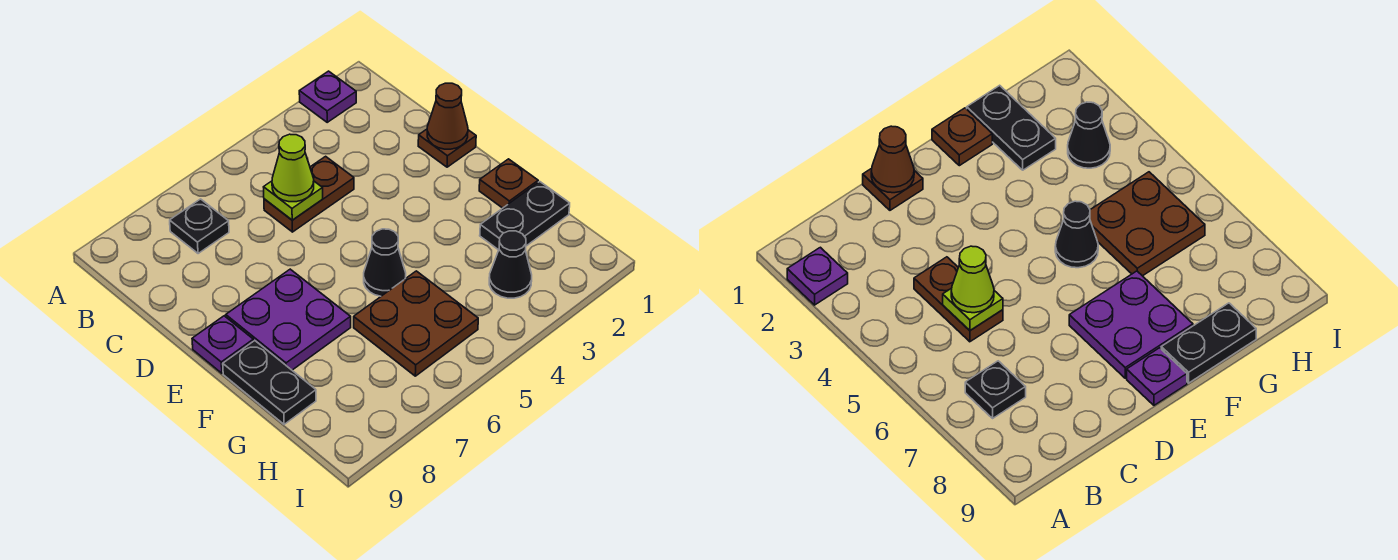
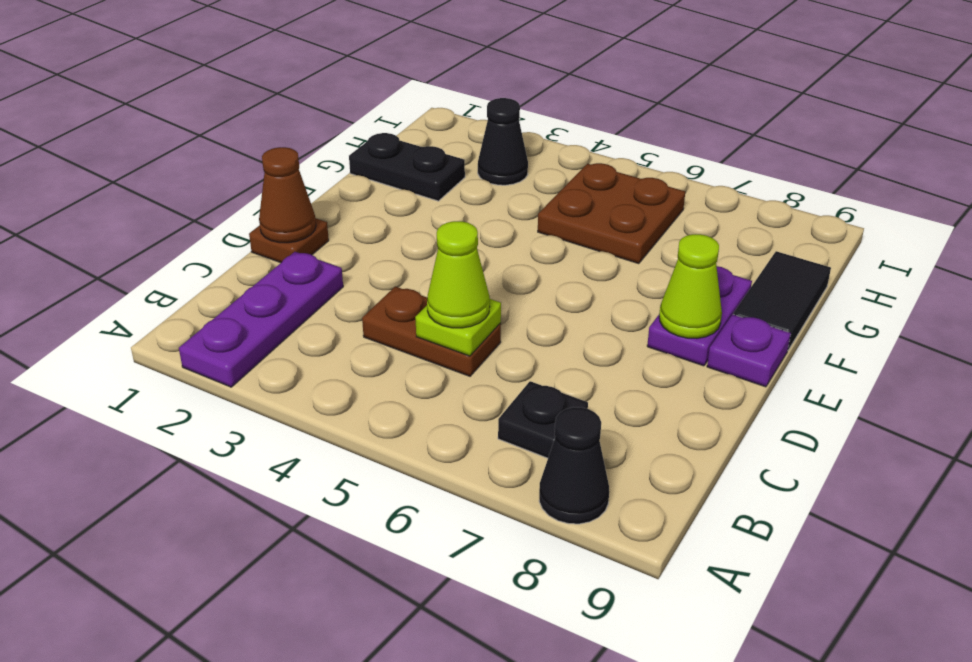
purple 1x1 plate [299,71,356,122] -> purple 1x3 plate [179,252,343,387]
purple 2x2 plate [226,269,351,370] -> purple 1x2 plate [647,266,752,366]
none -> lime 1x1 cone [659,234,722,339]
brown 1x1 plate [479,159,538,208] -> none
black 1x1 cone [364,229,406,296] -> black 1x1 cone moved to [539,407,609,524]
black 1x2 plate [223,341,316,424] -> black 1x2 tile [733,251,831,350]

